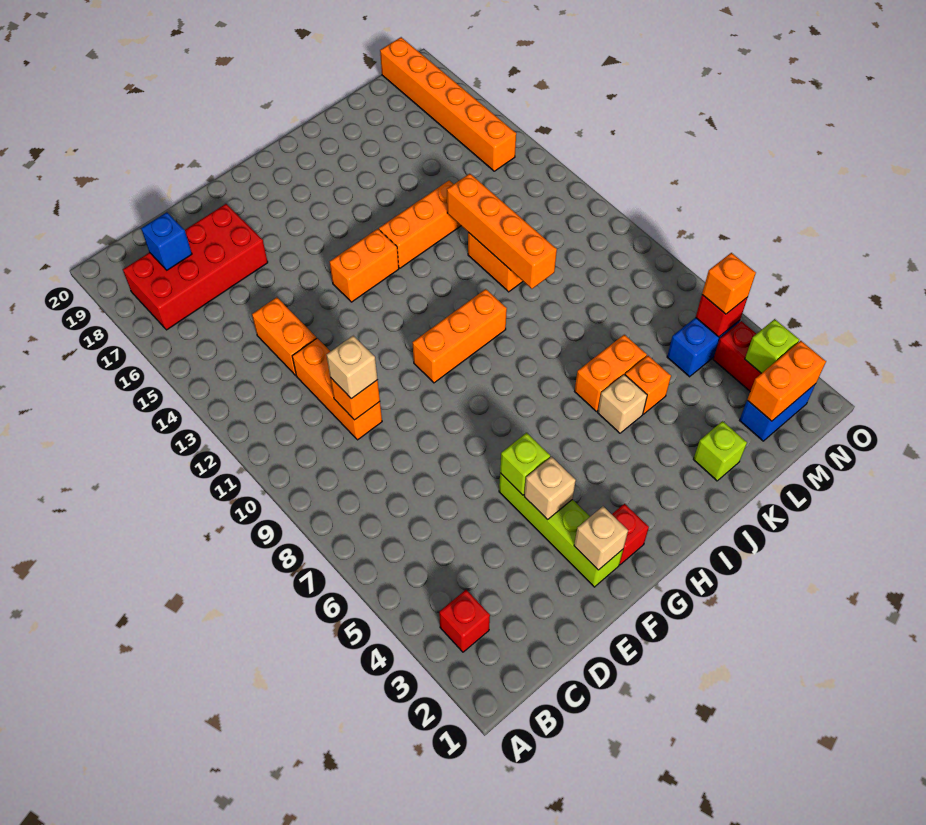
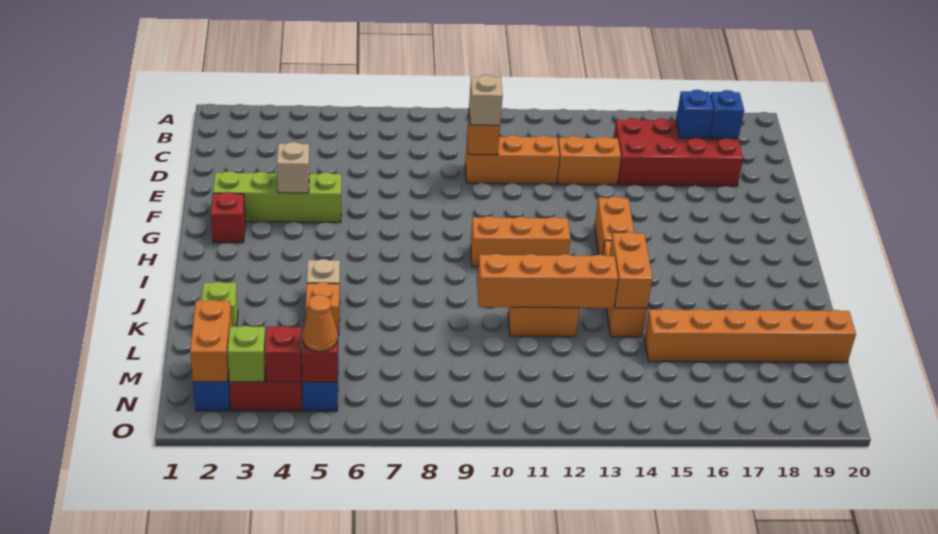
red 1x1 brick [439,590,490,652] -> red 1x1 brick moved to [265,326,302,382]
red 2x4 brick [123,204,268,330] -> red 2x4 brick turned to [614,118,743,186]
none -> blue 1x1 brick [676,90,714,138]
tan 1x1 brick [574,506,628,570] -> none
lime 1x1 brick [500,433,550,495] -> none
orange 1x3 brick [413,289,507,383] -> orange 1x3 brick turned to [471,216,570,267]
orange 1x2 brick [575,335,647,412] -> orange 1x2 brick moved to [609,232,653,308]
orange 1x1 brick [702,253,756,314] -> orange 1x1 cone [302,295,338,352]
orange 1x6 brick [380,37,516,171] -> orange 1x6 brick moved to [644,309,856,362]

